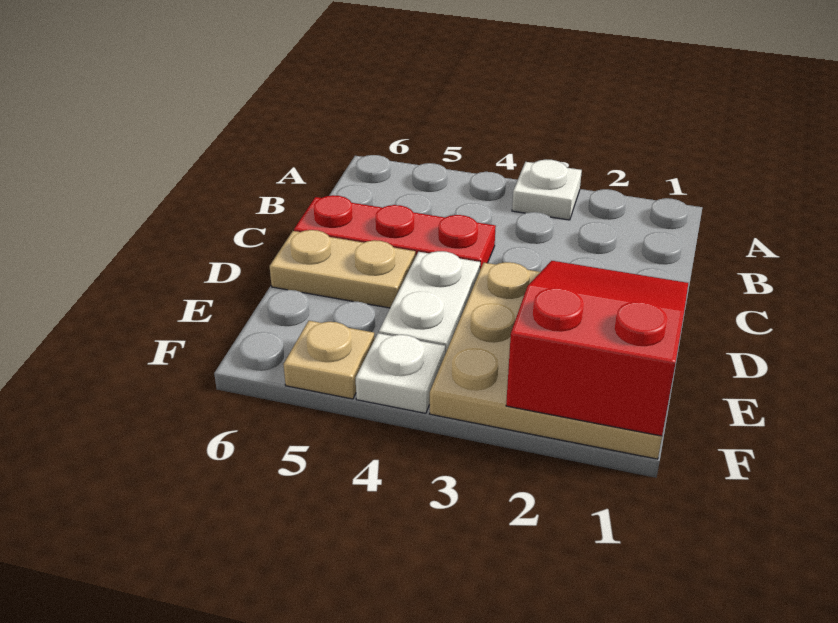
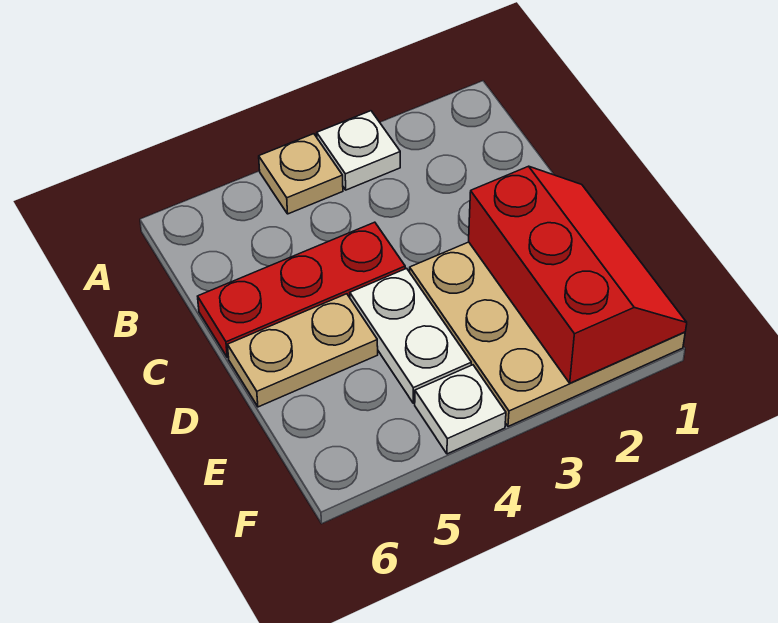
red 2x3 slope [506,261,688,436] -> red 2x3 slope turned to [469,166,687,383]
tan 1x1 plate [283,321,375,399] -> tan 1x1 plate moved to [259,134,343,214]

